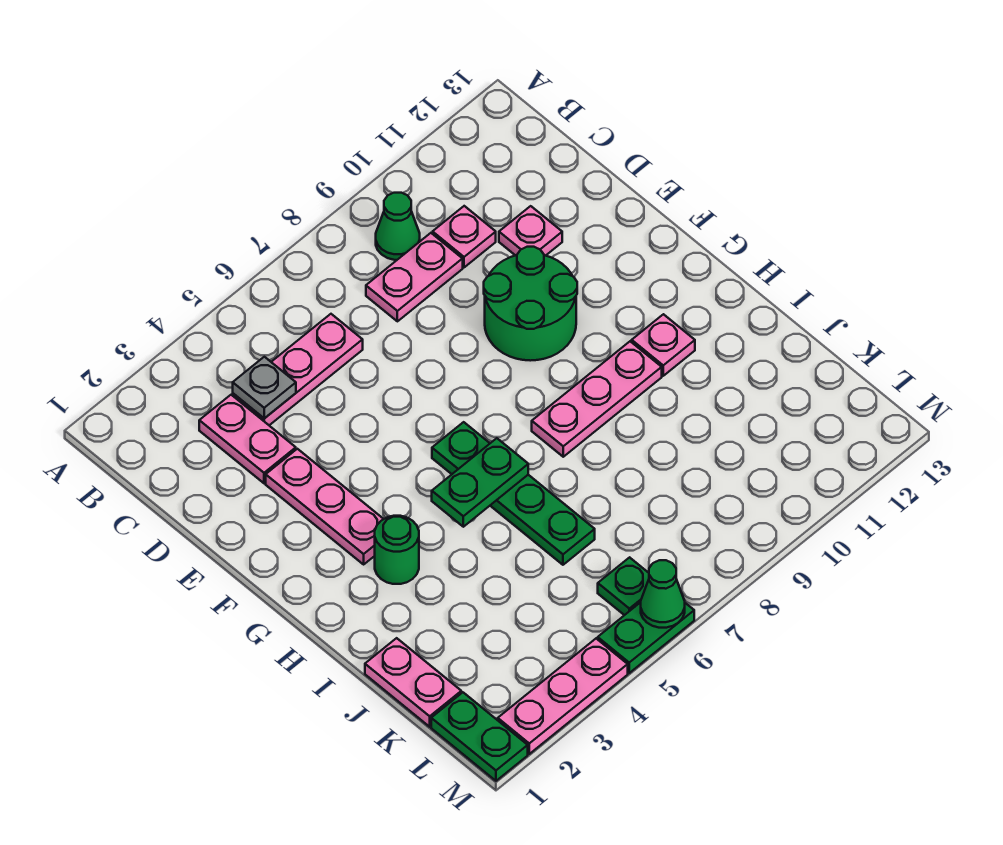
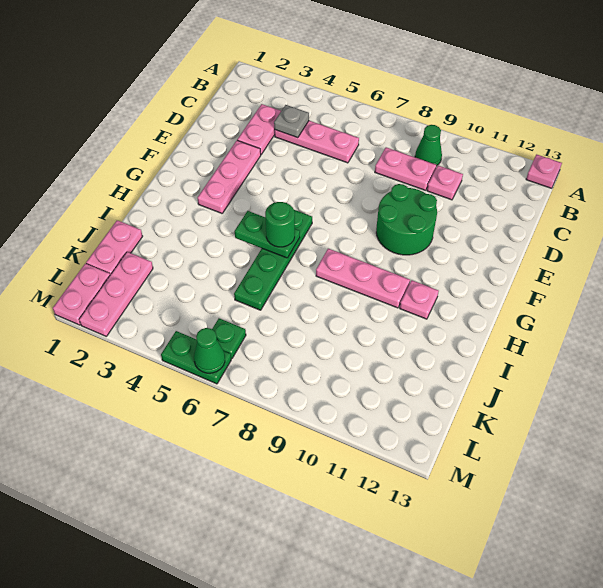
pink 1x1 plate [499,206,562,256] -> pink 1x1 plate moved to [526,154,562,188]
green 1x1 round brick [375,516,419,584] -> green 1x1 round brick moved to [265,202,295,247]
green 1x2 plate [431,692,528,781] -> pink 1x2 plate [53,263,110,325]
pink 1x3 plate [498,639,628,754] -> pink 1x3 plate turned to [79,252,153,336]

